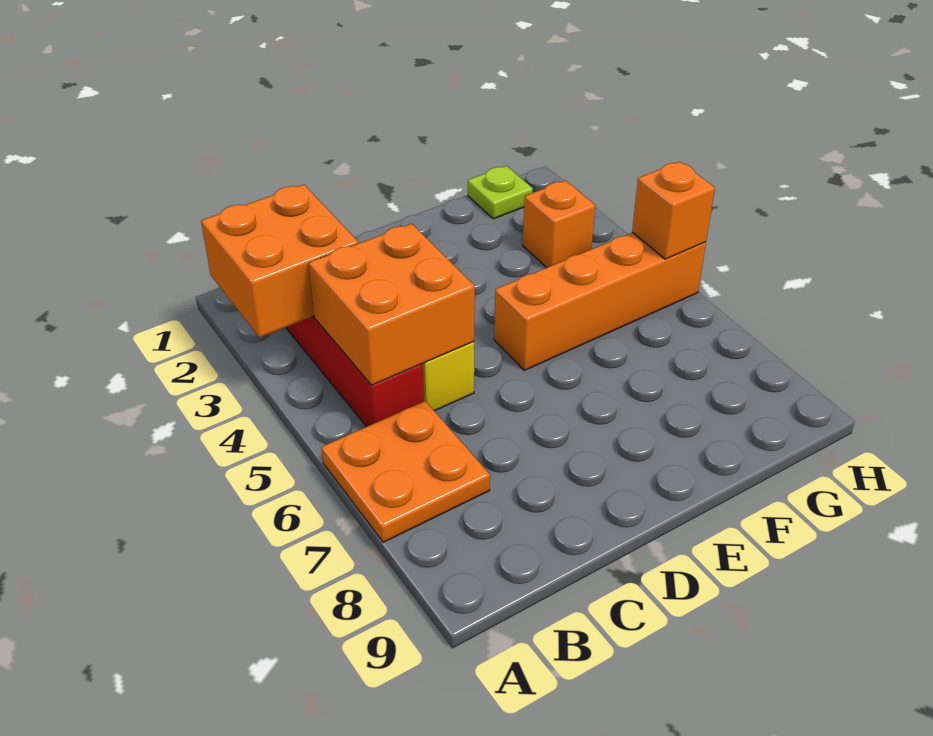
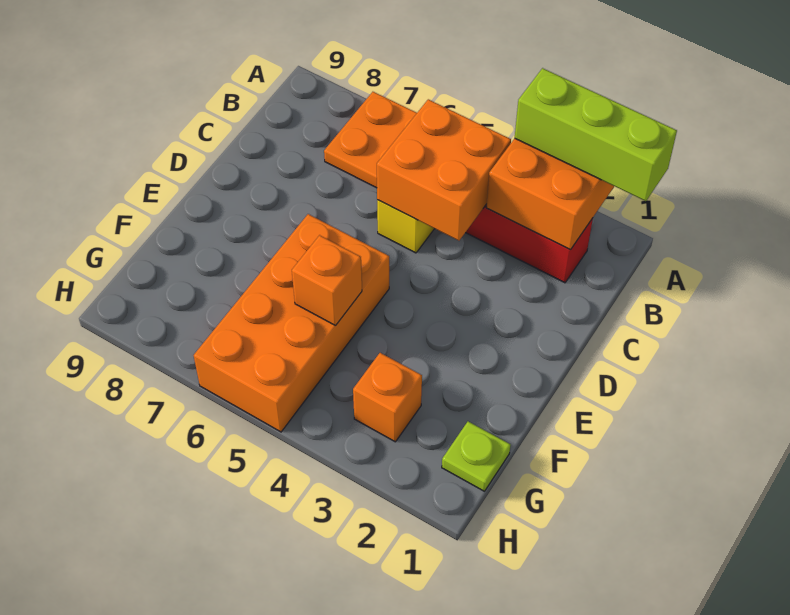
none -> lime 1x3 brick [515,68,677,201]
orange 1x4 brick [494,232,706,370] -> orange 2x4 brick [194,214,389,432]
orange 1x1 brick [632,162,715,259] -> orange 1x1 brick moved to [292,235,362,326]

